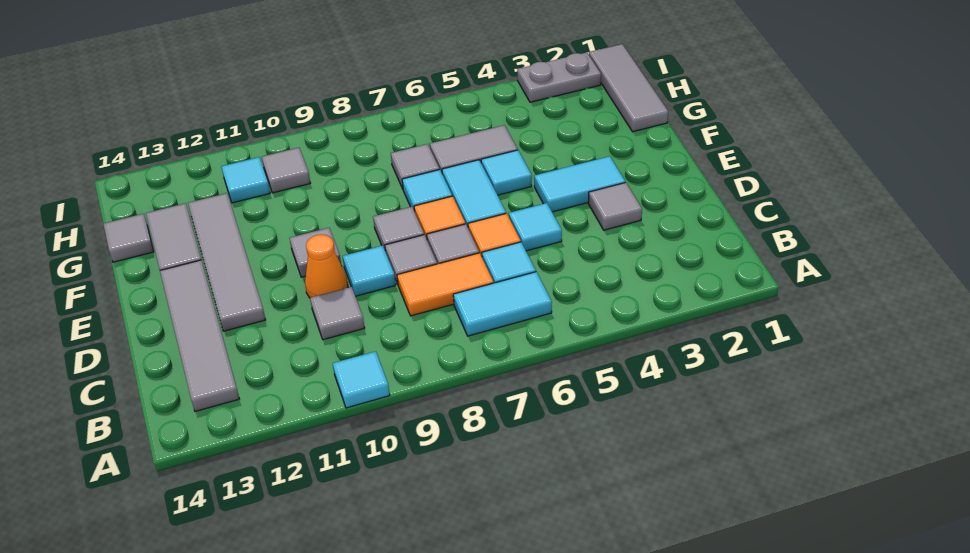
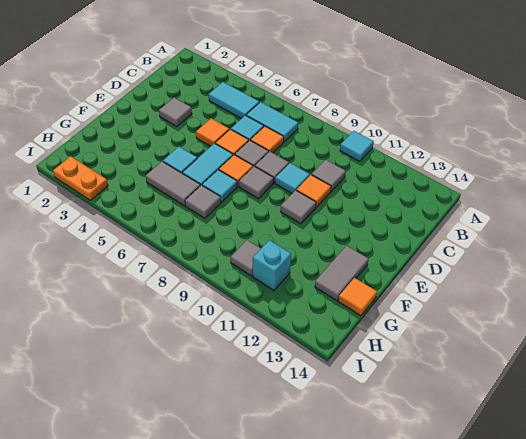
grey 1x4 tile [160,260,239,411] -> none
orange 1x2 tile [397,253,494,316] -> orange 1x1 tile [250,126,284,153]
cyan 1x1 tile [509,203,562,251] -> orange 1x1 tile [196,119,229,146]
orange 1x1 cone [305,234,348,298] -> orange 1x1 tile [296,175,331,207]
grey 1x4 tile [188,193,265,331] -> none
cyan 1x2 tile [534,156,625,212] -> cyan 1x2 tile moved to [209,82,259,119]
grey 1x3 tile [589,44,668,132] -> none
grey 1x1 tile [103,214,154,262] -> orange 1x1 tile [338,278,377,316]
cyan 1x1 tile [221,157,270,203] -> cyan 1x1 brick [253,240,291,290]
grey 1x2 plate [517,53,601,102] -> orange 1x2 plate [53,156,108,200]

